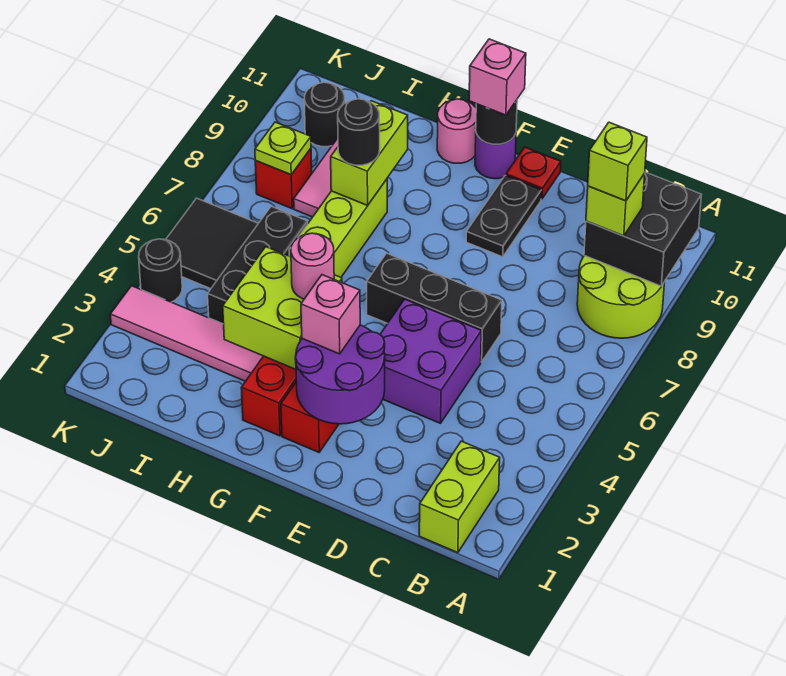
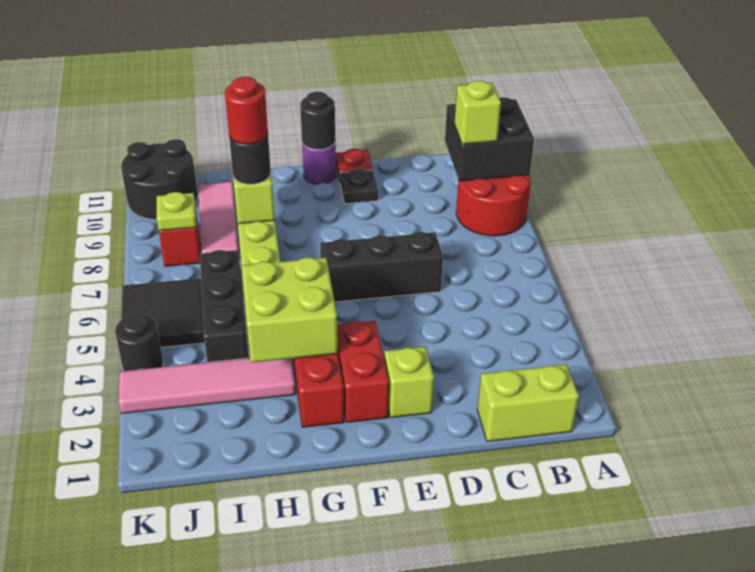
lime 2x2 round brick [577,255,664,338] -> red 2x2 round brick [456,175,531,236]
lime 1x2 brick [419,441,500,553] -> lime 1x2 brick turned to [477,364,579,442]
lime 1x1 brick [588,122,647,201] -> lime 1x1 brick moved to [384,347,434,418]
purple 2x2 brick [380,299,481,423] -> none
purple 2x2 round brick [295,325,385,424] -> none
black 1x2 plate [466,175,542,257] -> black 1x1 plate [340,169,378,204]
pink 1x1 brick [301,275,360,354] -> none
pink 1x1 brick [469,39,526,115] -> none
pink 1x1 round brick [291,233,334,299] -> none
pink 1x1 round brick [437,99,476,163] -> none
none -> red 1x1 round brick [225,77,268,144]
black 1x1 round brick [304,82,345,147] -> black 2x2 round brick [121,139,198,220]

